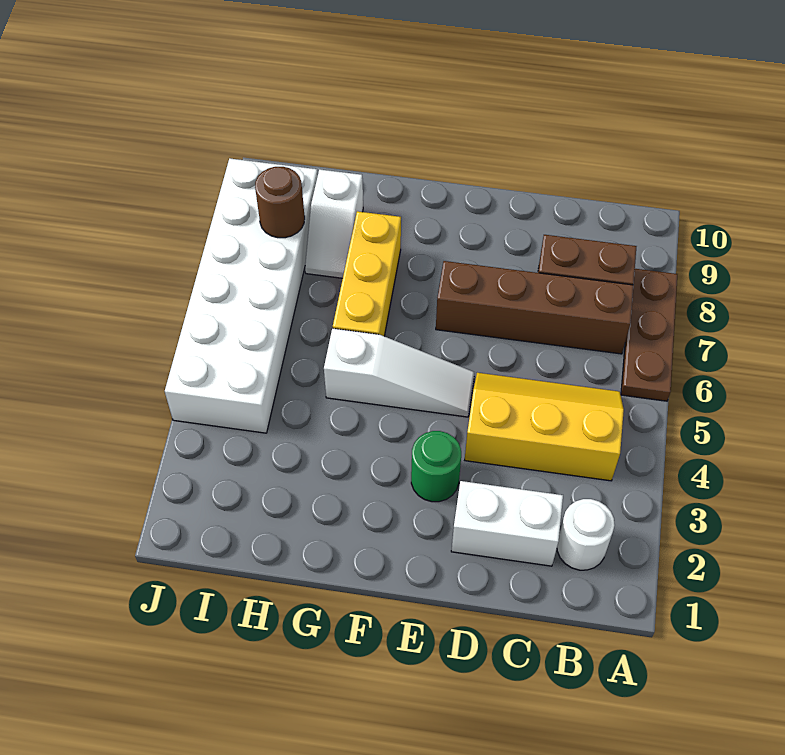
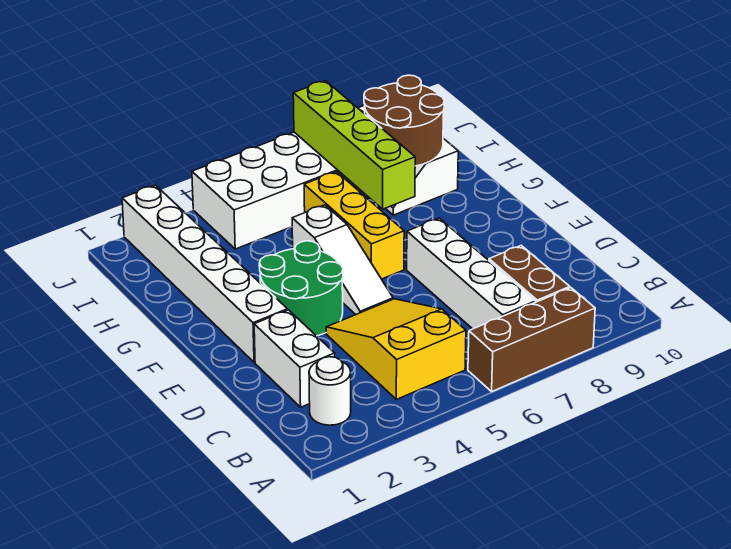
brown 1x3 plate [621,269,677,401] -> brown 1x3 brick [468,288,595,391]
yellow 2x3 slope [465,373,624,481] -> yellow 2x3 slope turned to [326,299,466,399]
brown 1x4 brick [436,261,633,354] -> white 1x4 brick [407,218,536,329]
none -> white 1x6 brick [122,185,287,362]
green 1x1 round brick [411,431,461,502] -> green 2x2 round brick [259,241,343,336]
yellow 1x3 brick [333,211,401,336] -> yellow 1x3 brick turned to [304,172,404,279]
none -> lime 1x4 brick [293,81,415,209]
brown 1x1 round brick [255,167,305,238] -> brown 2x2 round brick [364,75,444,166]

